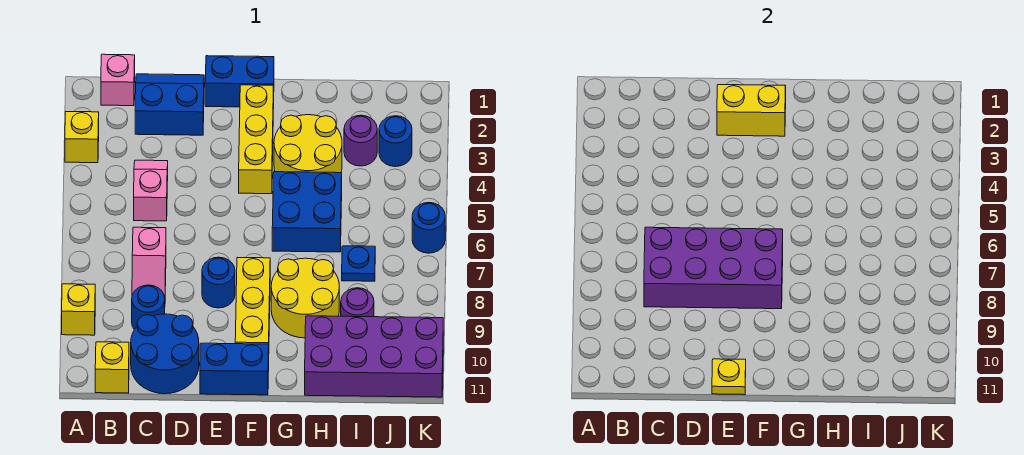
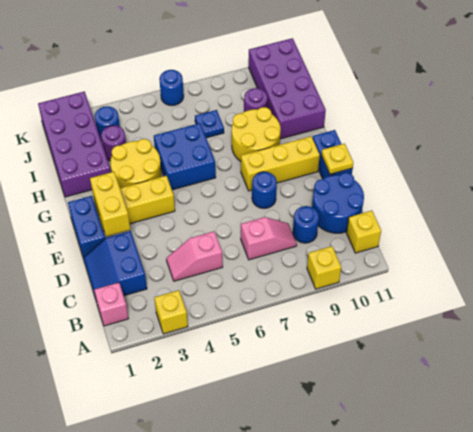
purple 2x4 brick [644,227,783,309] -> purple 2x4 brick moved to [38,92,111,197]

